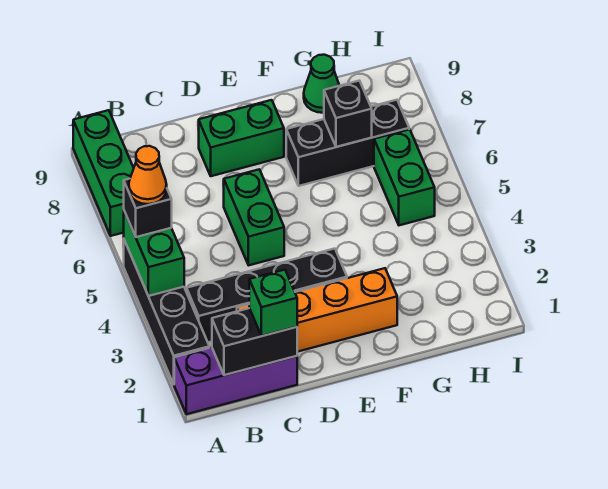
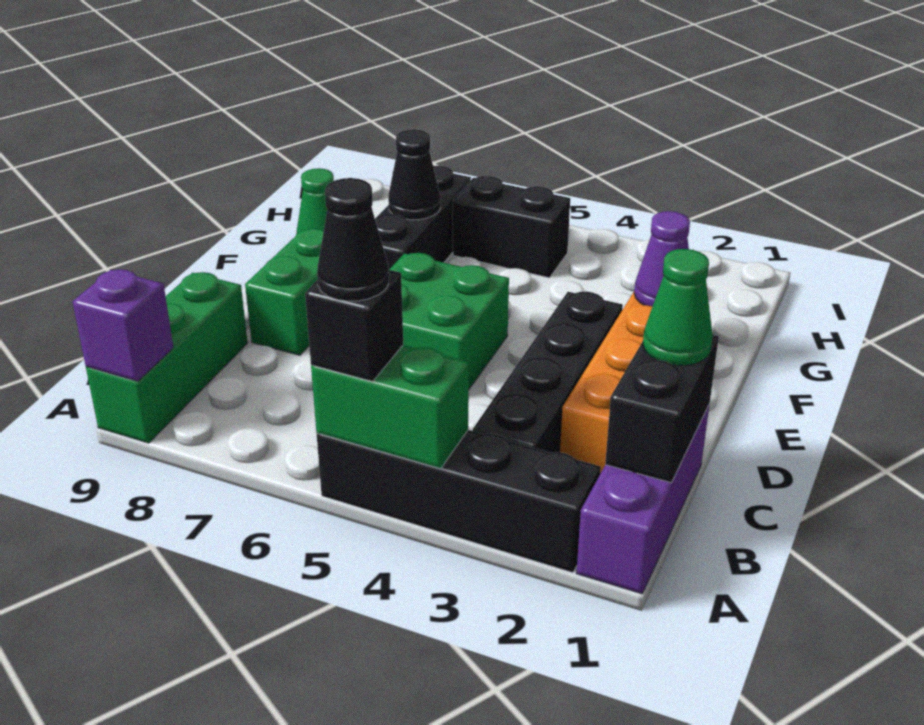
orange 1x1 cone [129,146,167,204] -> black 1x1 cone [317,178,389,301]
green 1x3 brick [73,110,134,236] -> green 1x3 brick turned to [86,272,248,443]
none -> purple 1x1 brick [73,269,173,381]
green 1x1 brick [249,270,297,336] -> green 1x1 cone [643,249,713,365]
green 1x2 brick [223,169,284,265] -> green 2x2 brick [389,253,509,389]
none -> purple 1x1 cone [634,211,690,306]
black 1x1 brick [324,81,372,147] -> black 1x1 cone [388,129,441,220]
green 1x2 brick [374,129,435,225] -> black 1x2 brick [453,176,570,278]

